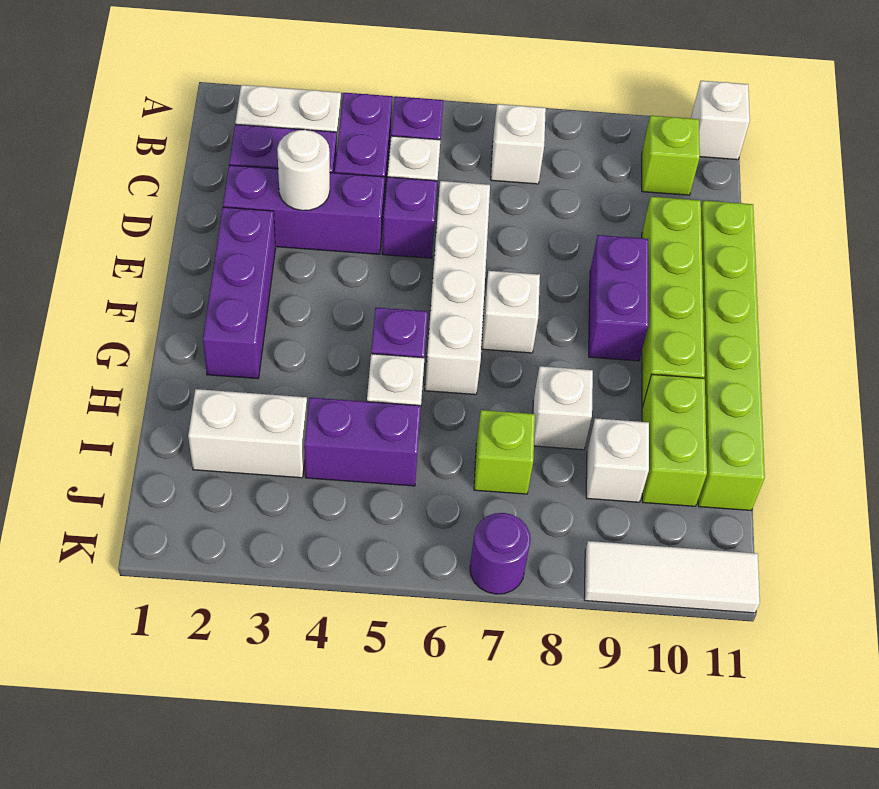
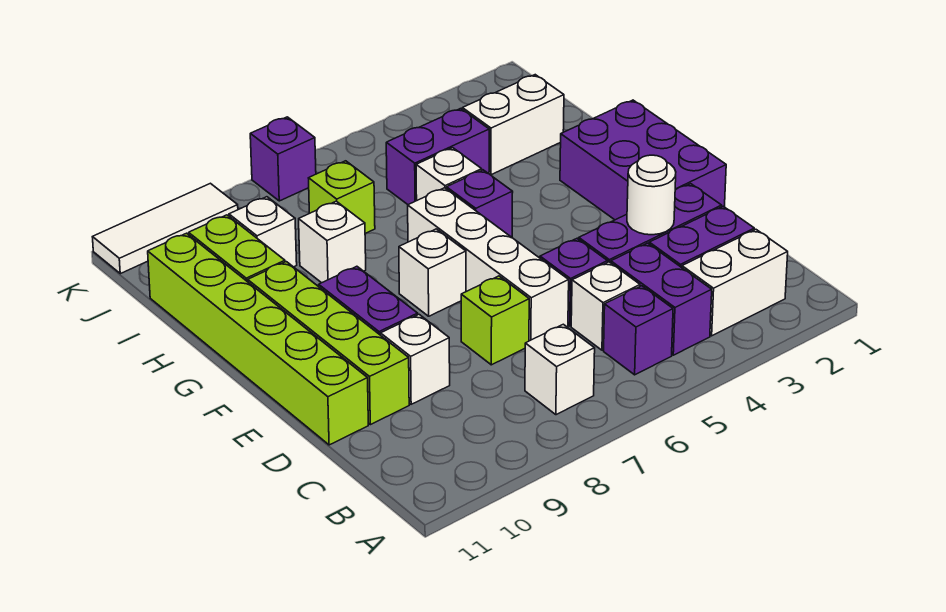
white 1x1 brick [691,81,750,160] -> white 1x1 brick moved to [381,315,450,404]
lime 1x1 brick [642,116,700,195] -> lime 1x1 brick moved to [461,276,529,365]
purple 1x3 brick [203,207,276,379] -> purple 2x3 brick [560,100,726,220]
purple 1x1 round brick [470,513,531,594] -> purple 1x1 brick [250,117,316,201]

